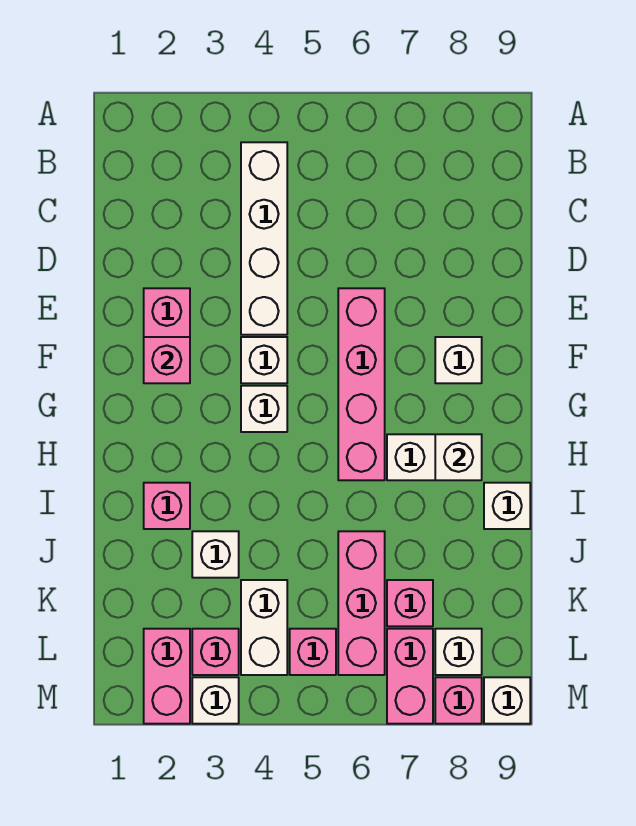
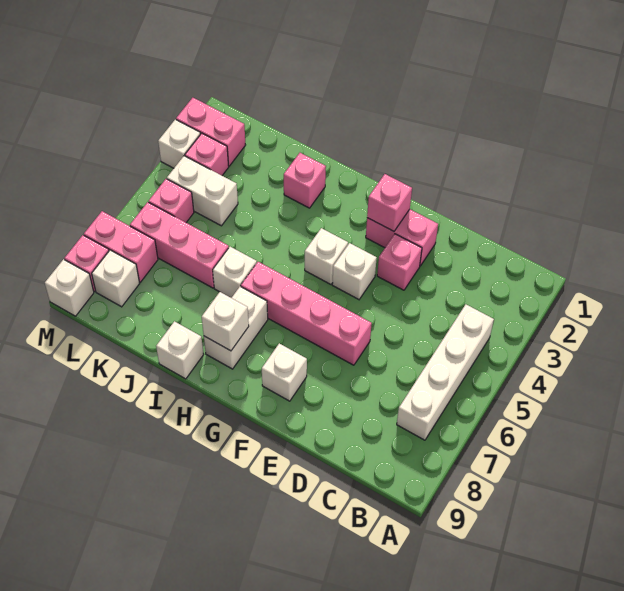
white 1x4 brick [241,142,287,335] -> white 1x4 brick turned to [397,305,494,440]
white 1x1 brick [192,531,239,578] -> white 1x1 brick moved to [213,247,257,298]
pink 1x1 brick [387,580,433,626] -> pink 1x1 brick moved to [377,234,422,290]

